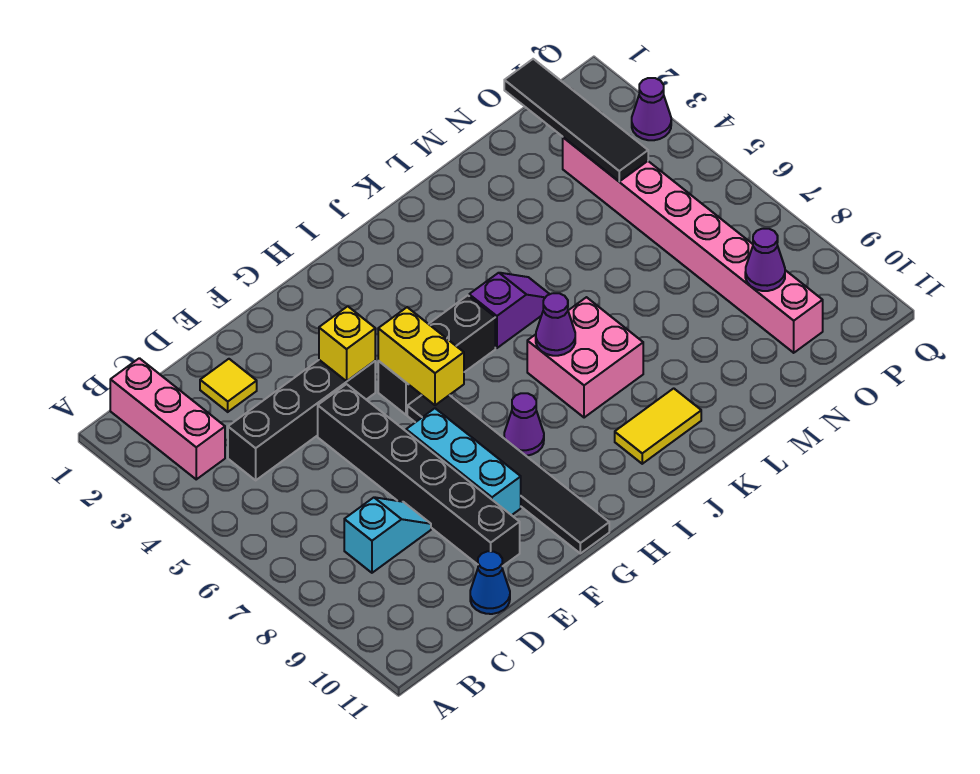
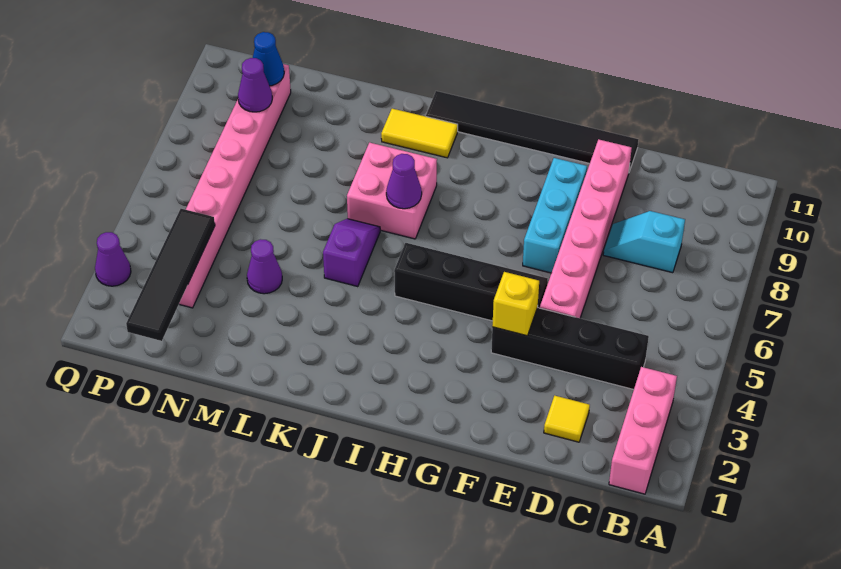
blue 1x1 cone [470,551,510,614] -> blue 1x1 cone moved to [253,32,284,86]
black 1x6 brick [318,384,520,566] -> pink 1x6 brick [540,139,632,318]
black 1x3 brick [378,295,495,415] -> black 1x4 brick [394,243,548,321]
yellow 1x2 brick [378,307,464,405] -> none
black 1x6 tile [407,395,609,553] -> black 1x6 tile turned to [426,91,638,171]
purple 1x1 cone [504,393,544,456] -> purple 1x1 cone moved to [247,239,282,294]
purple 1x2 slope [469,273,550,348] -> purple 1x2 slope turned to [323,219,380,287]

